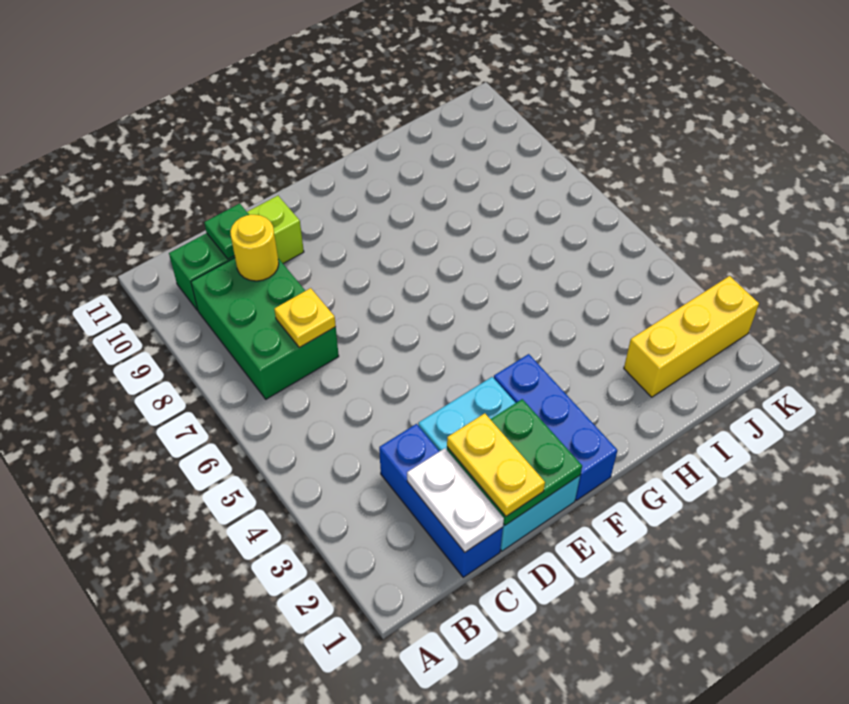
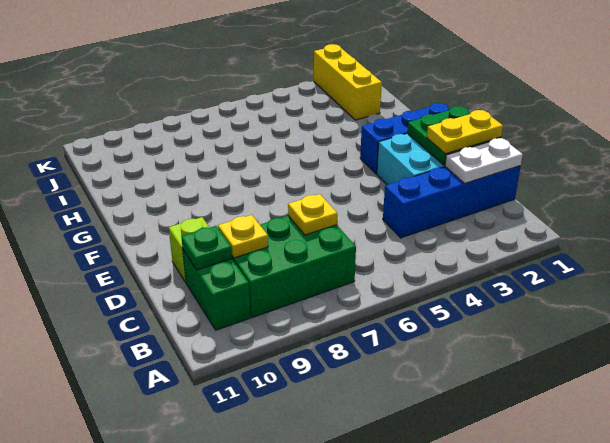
blue 1x3 brick [379,424,503,577] -> blue 1x4 brick [383,166,521,238]
yellow 1x1 round brick [230,215,279,281] -> yellow 1x1 plate [218,215,268,258]

